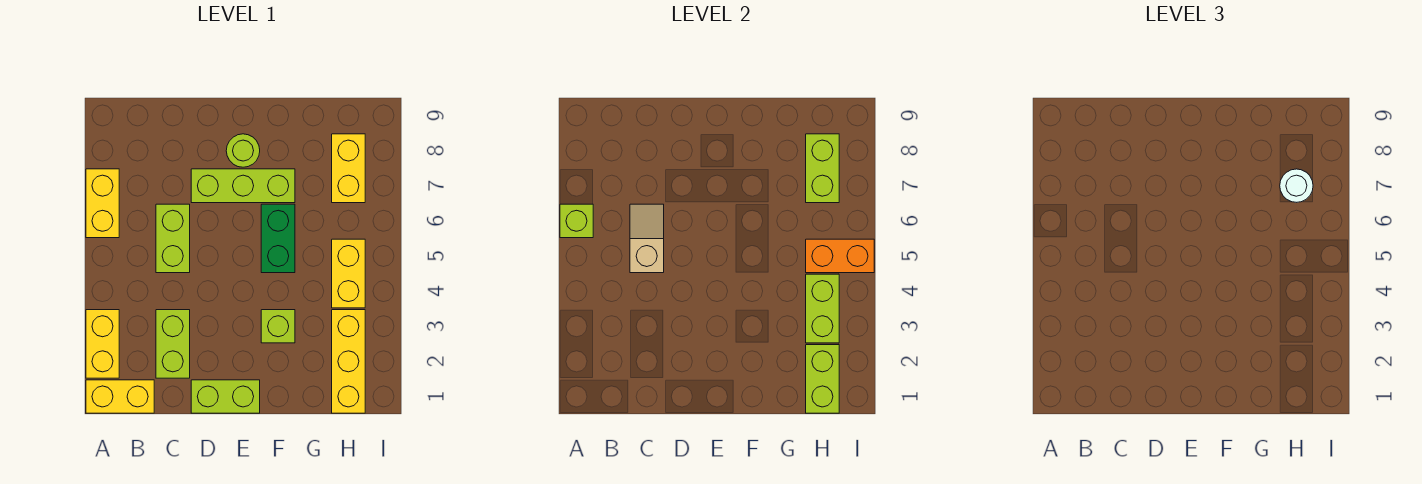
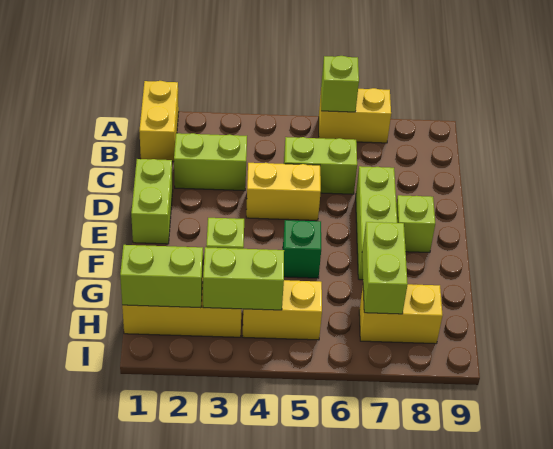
yellow 1x2 brick [86,310,119,378] -> yellow 1x2 brick moved to [246,163,321,220]
tan 1x2 slope [630,204,664,273] -> none
lime 1x1 round brick [226,134,260,167] -> lime 1x1 brick [396,195,435,253]
green 1x2 brick [261,204,295,273] -> green 1x1 brick [283,220,321,278]
orange 1x2 brick [806,239,874,273] -> none
lime 1x2 brick [806,134,839,203] -> lime 1x2 brick turned to [362,222,408,314]
white 1x1 round brick [1280,169,1313,202] -> none

